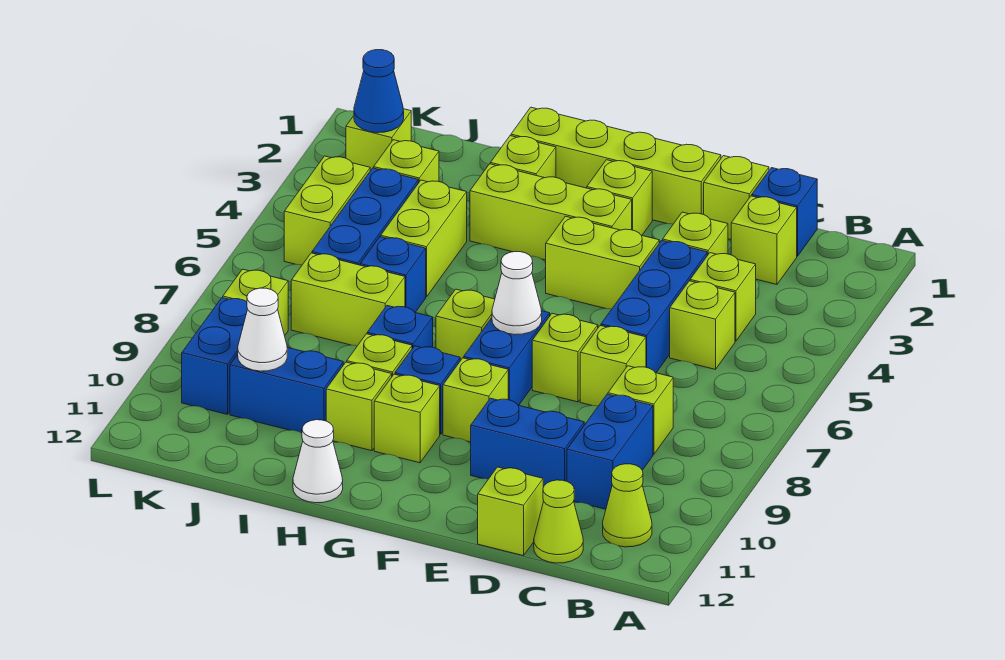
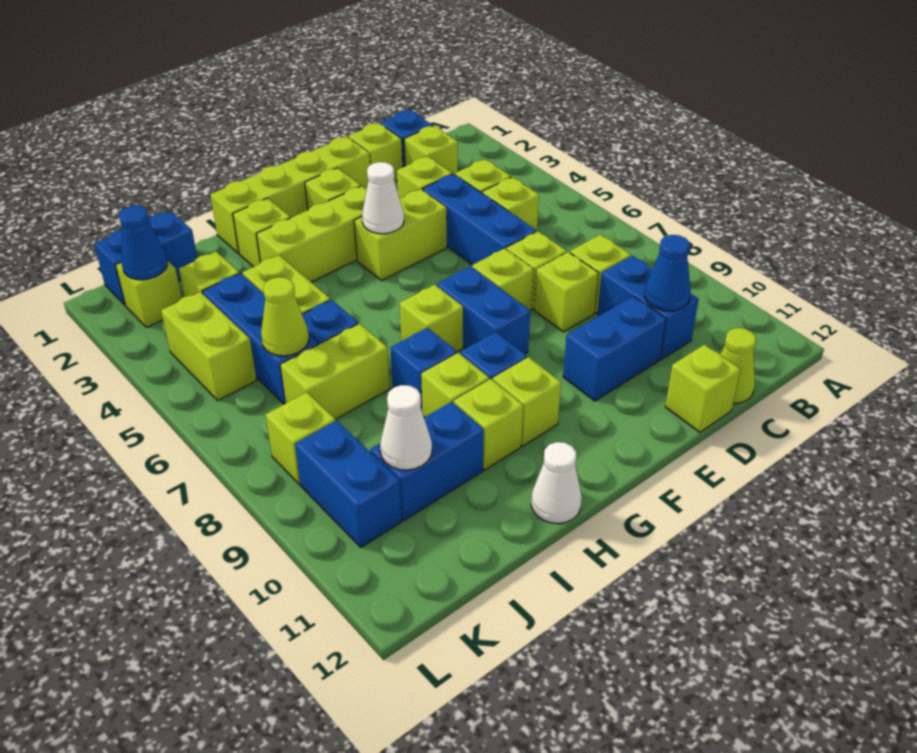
lime 1x1 cone [603,464,652,547] -> lime 1x1 cone moved to [261,277,309,356]
none -> blue 1x1 cone [645,235,691,311]
white 1x1 cone [492,252,542,335] -> white 1x1 cone moved to [362,162,404,234]
lime 1x1 brick [443,358,508,442] -> lime 1x1 brick moved to [534,252,598,332]
none -> blue 1x2 brick [94,211,197,305]

